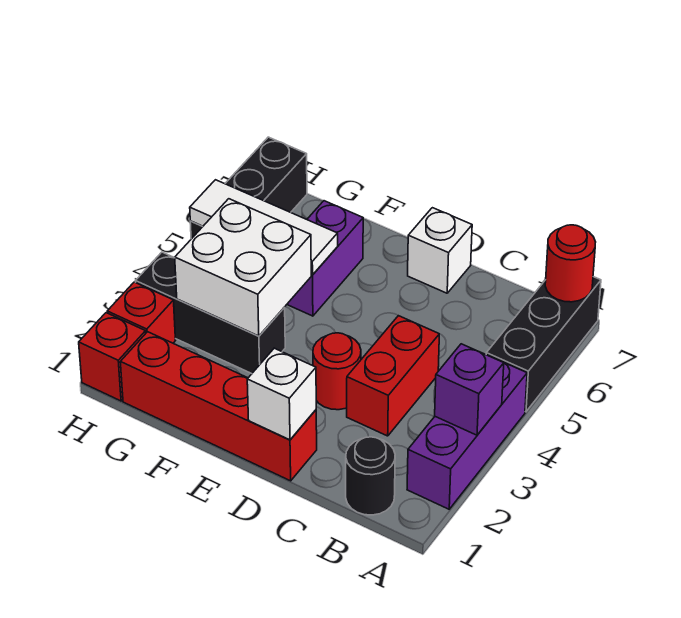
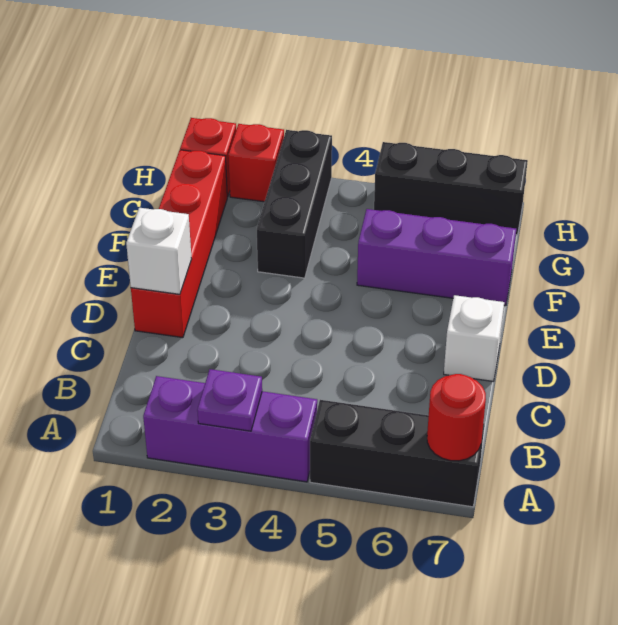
purple 1x1 brick [435,344,504,435] -> purple 1x1 plate [197,369,262,431]
black 1x1 round brick [346,437,395,515] -> none
red 1x2 brick [347,316,439,436] -> none
red 1x1 round brick [313,333,361,410] -> none
white 2x2 brick [175,199,311,336] -> none
purple 1x2 brick [287,201,363,316] -> purple 1x3 brick [357,209,516,306]
white 1x3 tile [190,180,338,275] -> none

